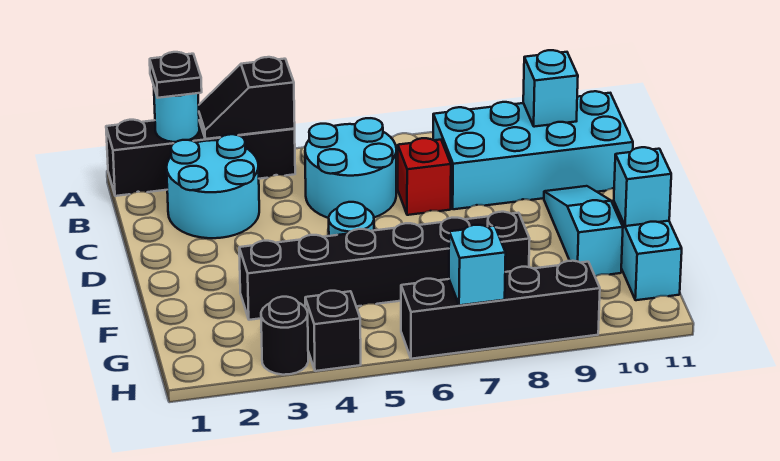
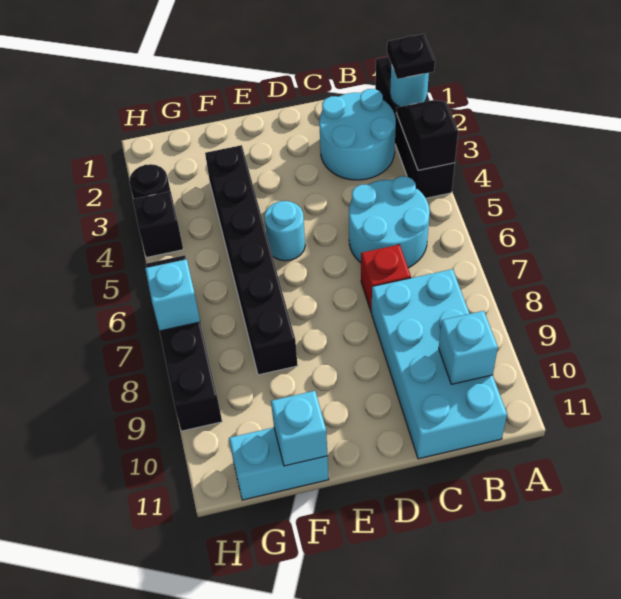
cyan 1x3 slope [544,186,623,276] -> none

